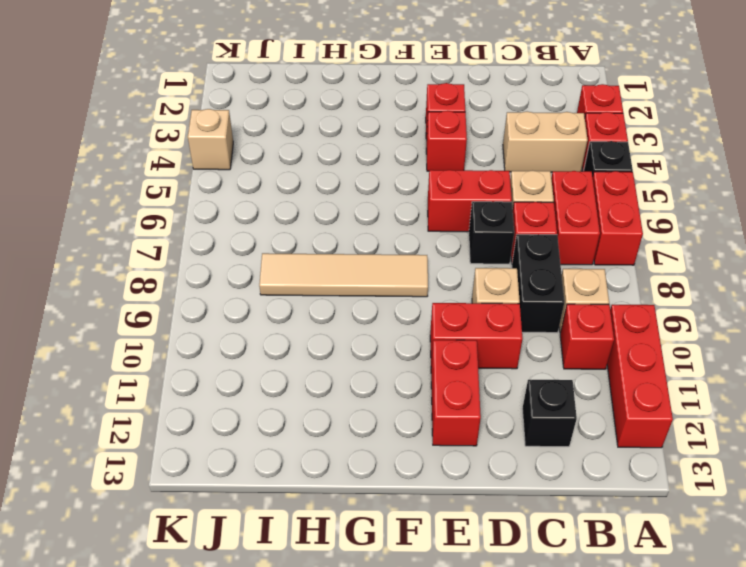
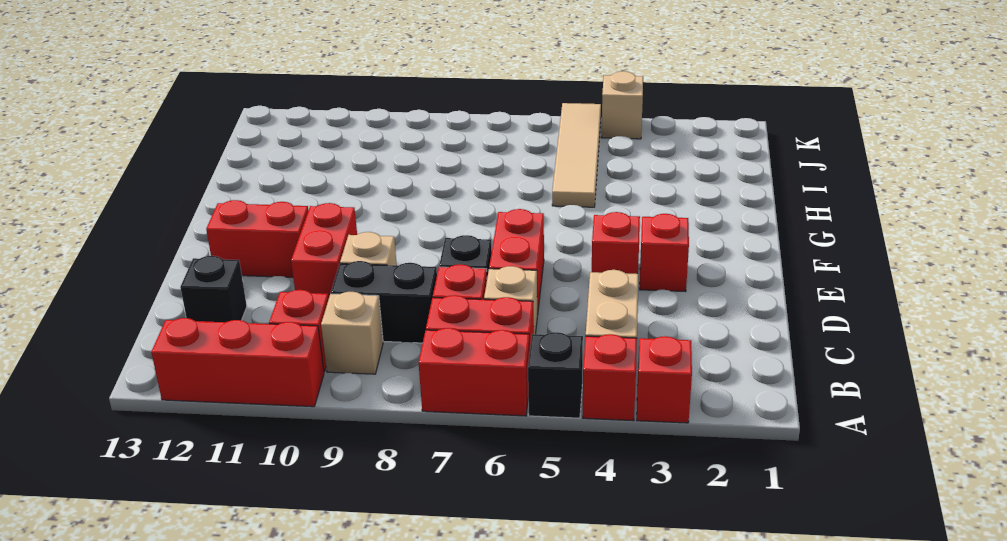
tan 1x4 tile [259,253,428,297] -> tan 1x4 tile moved to [552,103,601,207]

